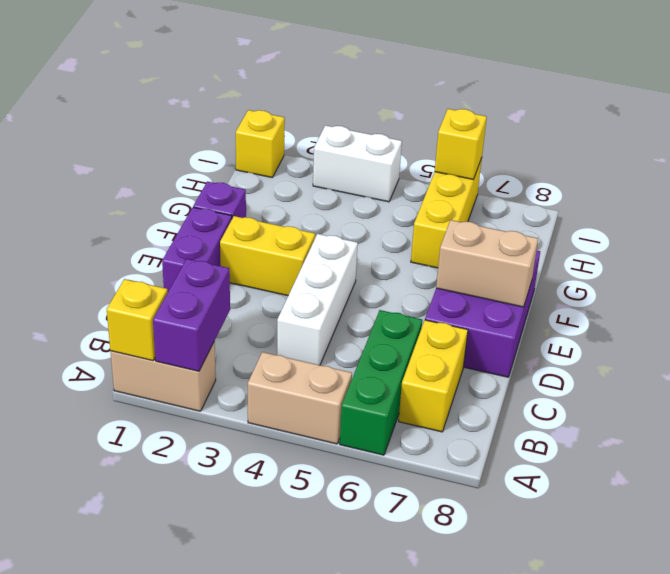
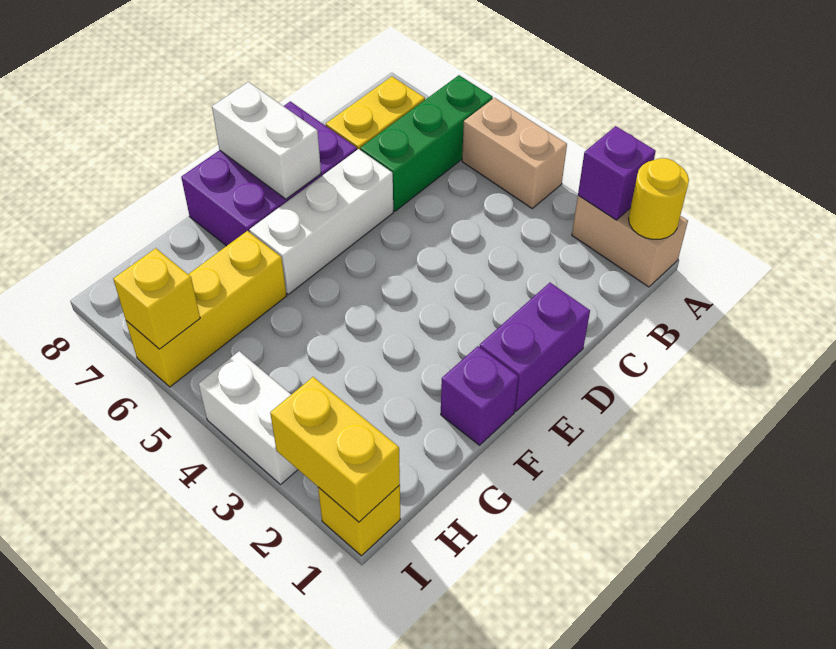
yellow 1x1 brick [107,279,168,361] -> yellow 1x1 round brick [629,158,689,239]
purple 1x2 brick [153,259,230,371] -> purple 1x1 brick [578,126,656,220]
white 1x3 brick [277,234,358,365] -> white 1x3 brick moved to [249,149,393,294]
yellow 1x2 brick [220,216,315,296] -> yellow 1x2 brick moved to [270,377,400,522]
tan 1x2 brick [436,220,538,307] -> white 1x2 brick [212,82,321,199]

